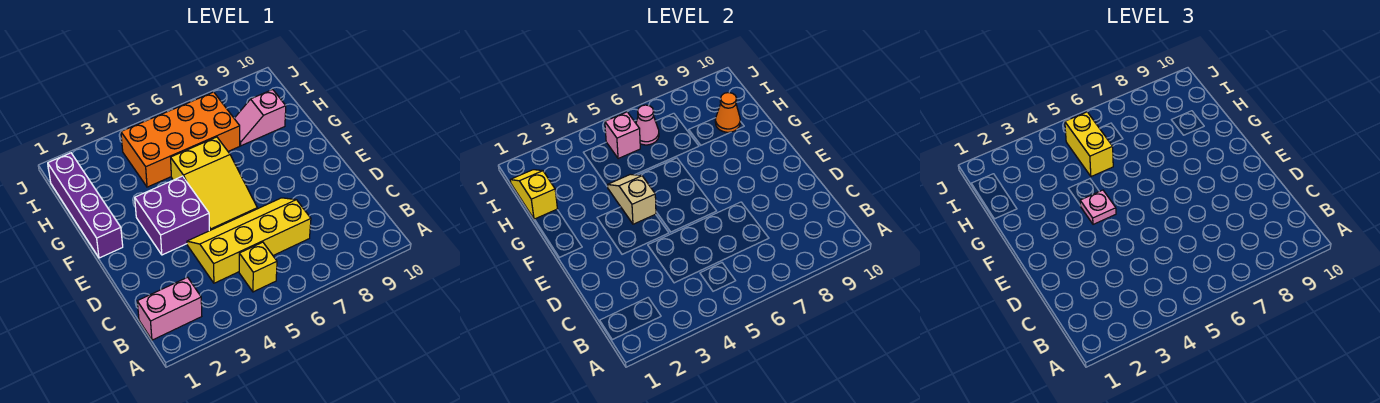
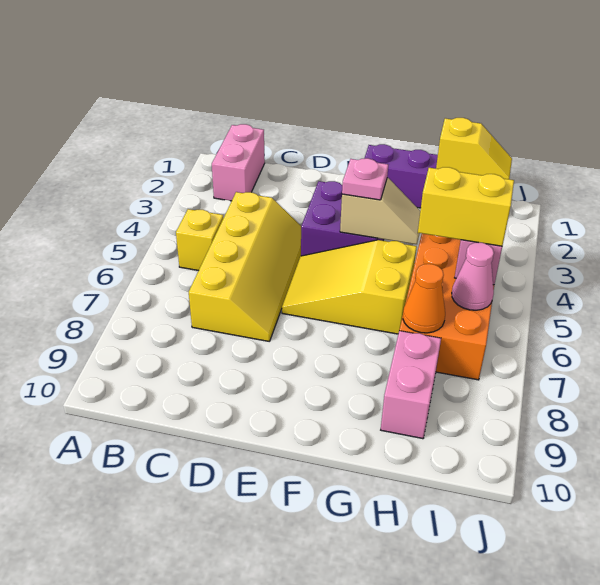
pink 1x2 slope [234,90,286,146] -> pink 1x2 brick [381,331,441,439]
orange 1x1 cone [715,93,740,132] -> orange 1x1 cone moved to [403,264,445,333]

